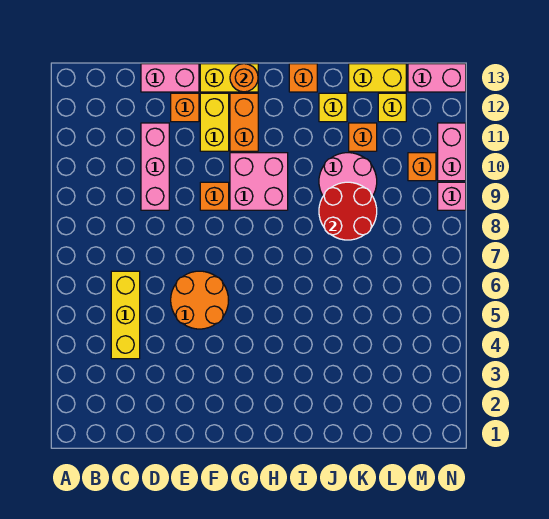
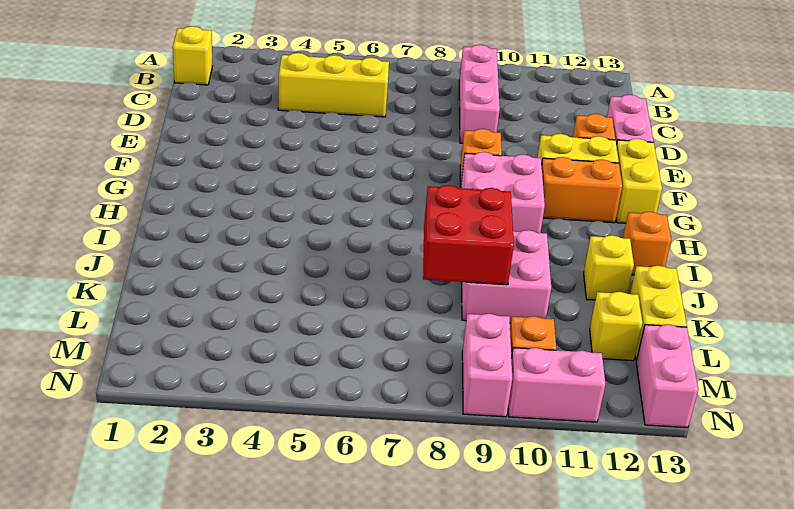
none -> yellow 1x1 brick [173,26,212,85]
pink 1x3 brick [141,123,169,210] -> pink 1x3 brick turned to [459,45,500,143]
orange 2x2 round brick [171,271,228,329] -> none
orange 1x1 round brick [230,64,258,92] -> none
red 2x2 round brick [319,182,377,240] -> red 2x2 brick [423,185,514,285]
pink 2x2 round brick [319,153,377,196] -> pink 2x2 brick [462,230,551,323]
orange 1x1 brick [349,123,377,151] -> none
pink 1x1 brick [438,182,466,210] -> pink 1x2 brick [462,314,512,417]

